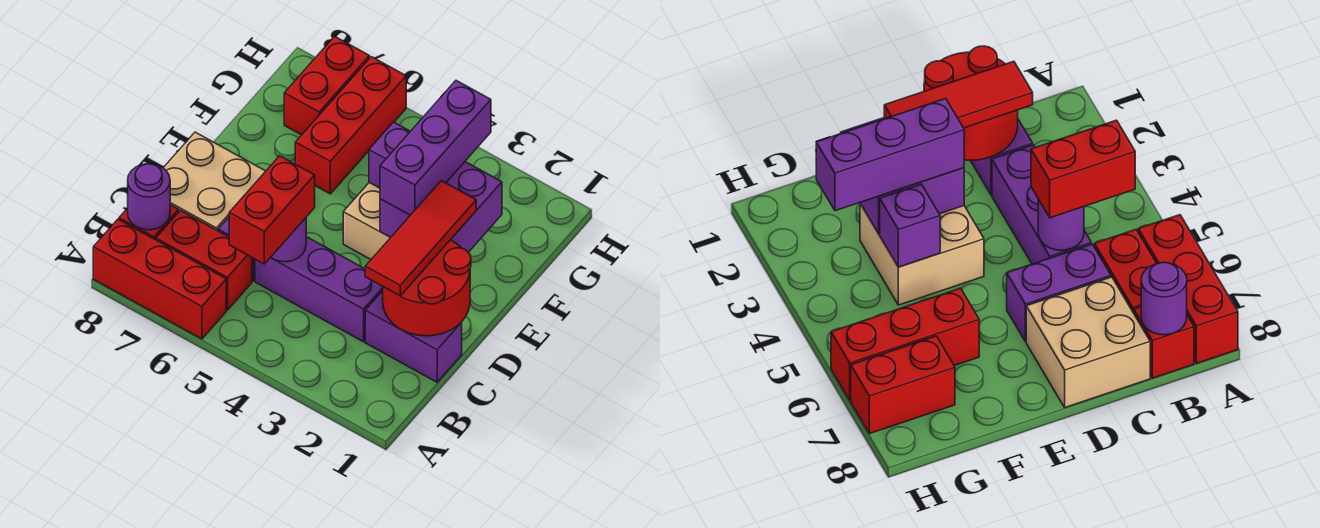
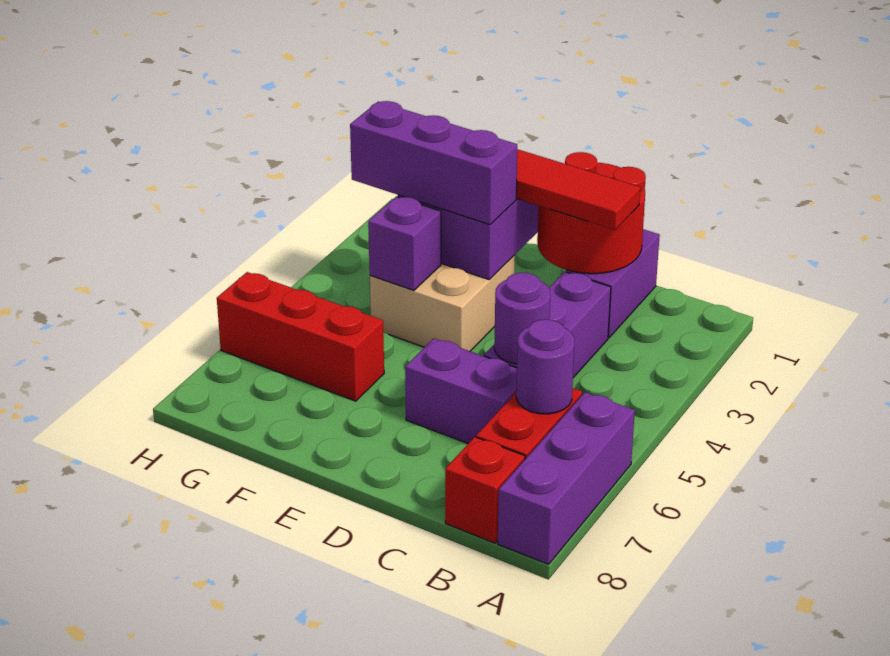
red 1x3 brick [93,219,226,339] -> purple 1x3 brick [498,392,635,564]
red 1x2 brick [229,156,315,264] -> none
purple 1x1 round brick [128,164,170,230] -> purple 1x1 round brick moved to [516,319,575,414]
tan 2x2 brick [164,132,266,231] -> none
red 1x2 brick [284,36,370,135] -> none

